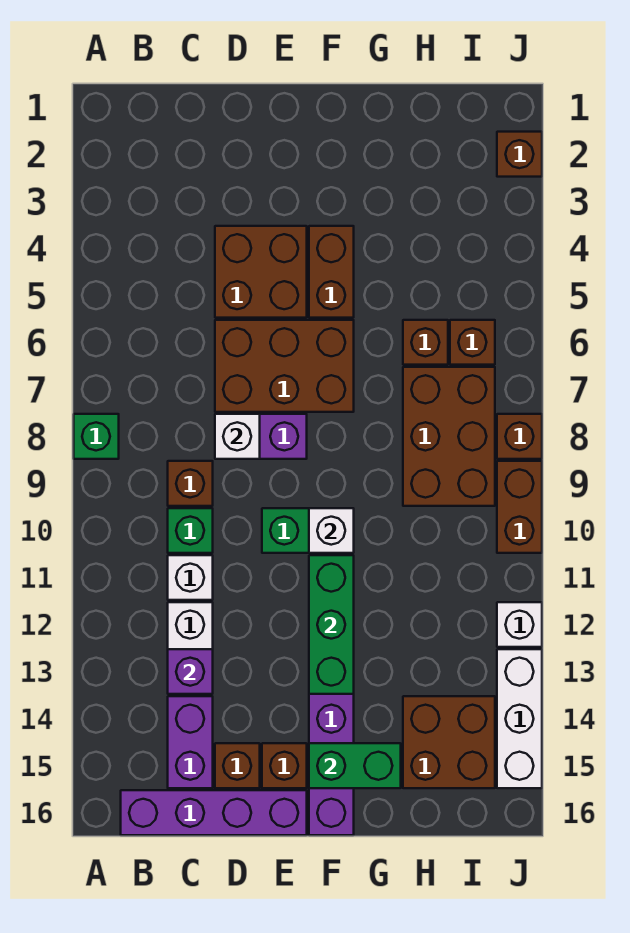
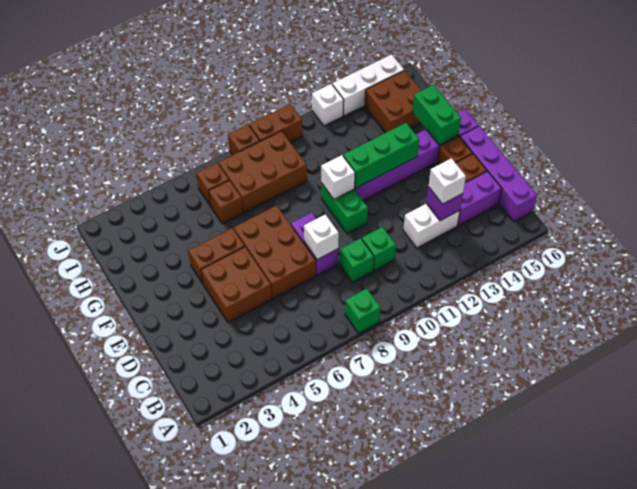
brown 1x1 brick [168,461,213,506] -> green 1x1 brick [340,238,374,283]
white 1x1 brick [168,555,213,600] -> white 1x1 brick moved to [429,158,466,204]
brown 1x1 brick [497,132,542,177] -> none

